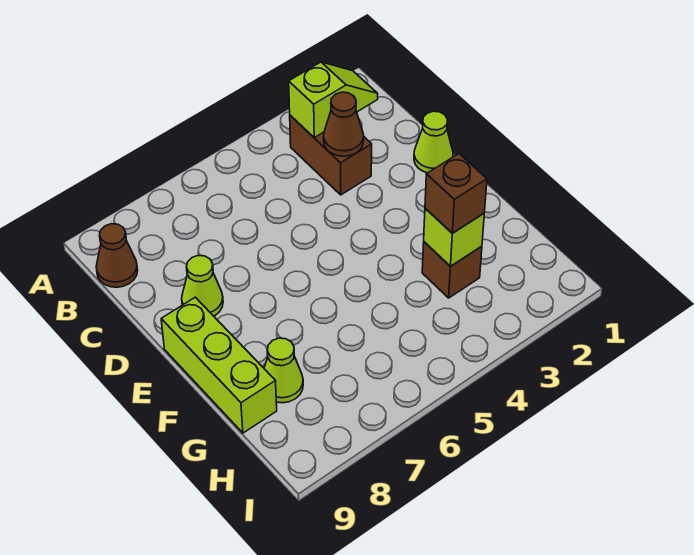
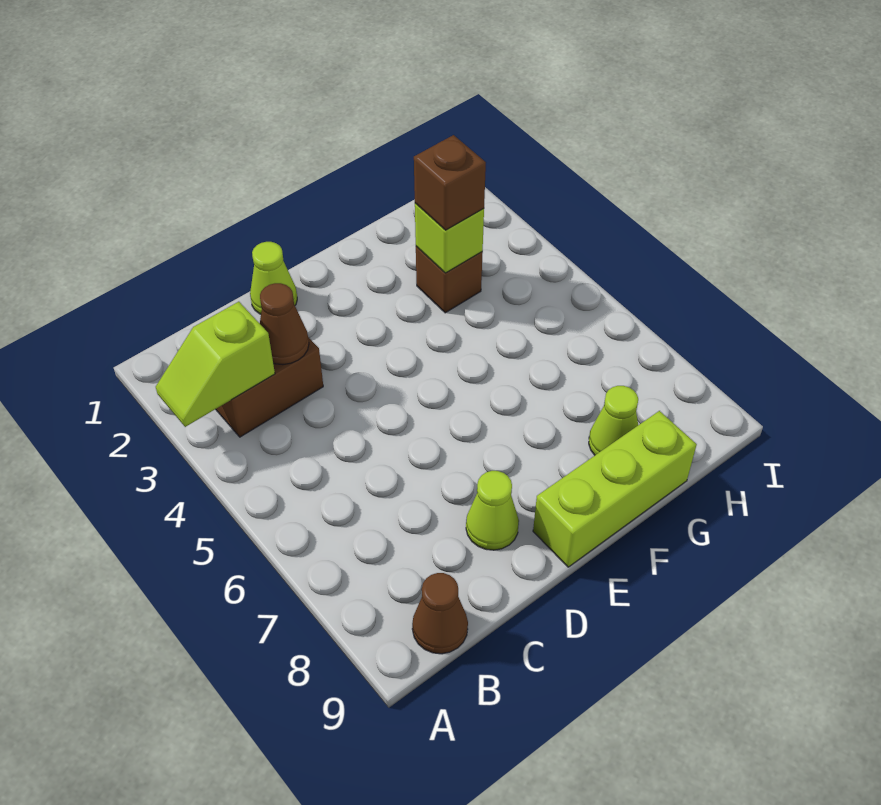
lime 1x2 slope [289,62,378,137] -> lime 1x2 slope turned to [156,302,275,427]

